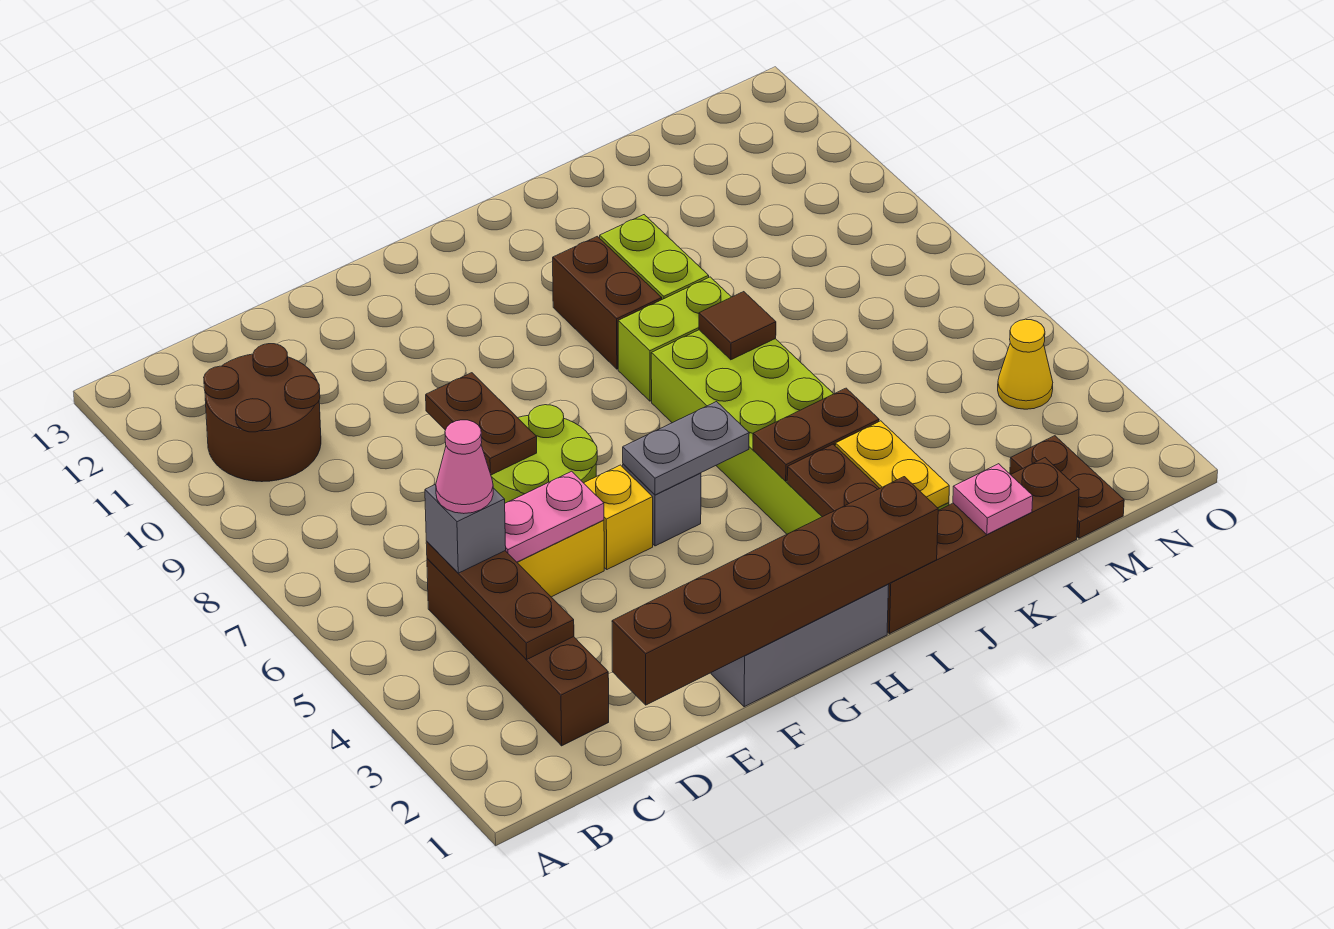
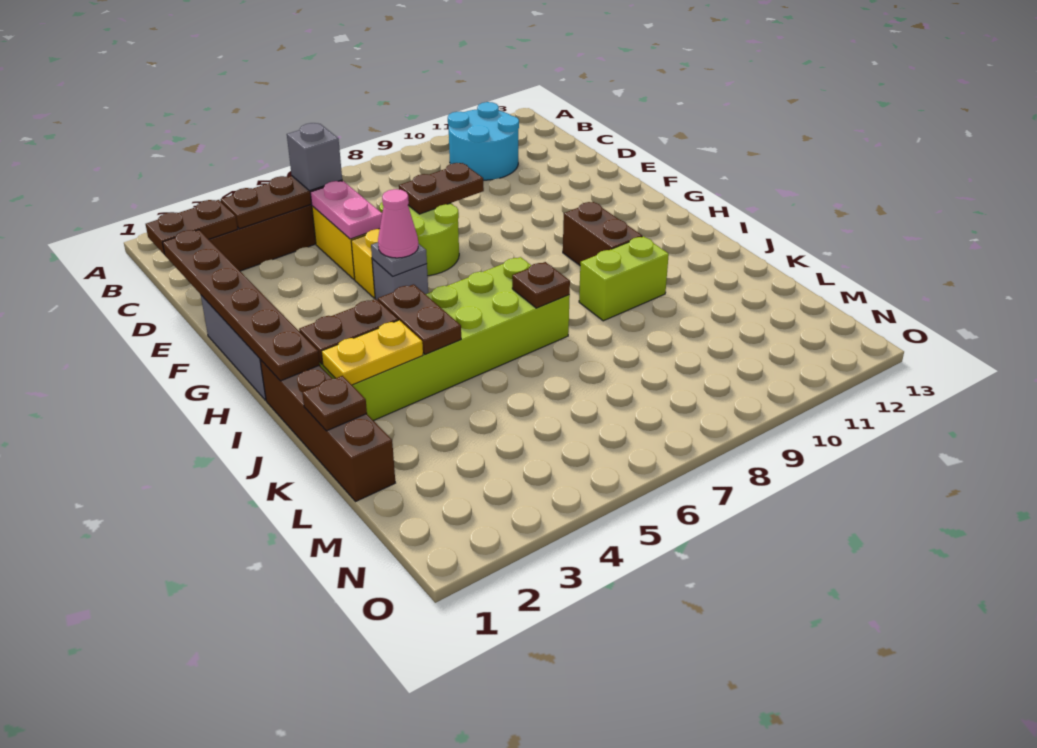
brown 2x2 round brick [204,344,321,482] -> cyan 2x2 round brick [448,102,519,180]
pink 1x1 cone [436,420,493,514] -> pink 1x1 cone moved to [378,189,418,258]
brown 1x6 brick [612,477,938,705] -> brown 1x6 plate [162,230,320,381]
grey 1x2 plate [623,402,749,495] -> grey 1x1 plate [371,242,427,276]
lime 1x2 brick [618,277,731,401] -> none
brown 1x2 brick [553,236,662,369] -> brown 1x2 brick turned to [563,202,642,265]
brown 1x1 tile [699,292,776,360] -> brown 1x1 plate [512,262,570,308]
pink 1x1 plate [953,464,1033,534] -> brown 1x1 plate [302,376,367,431]
brown 1x2 plate [1010,436,1124,538] -> brown 1x2 plate moved to [146,200,238,255]
yellow 1x1 cone [998,319,1053,409] -> none

